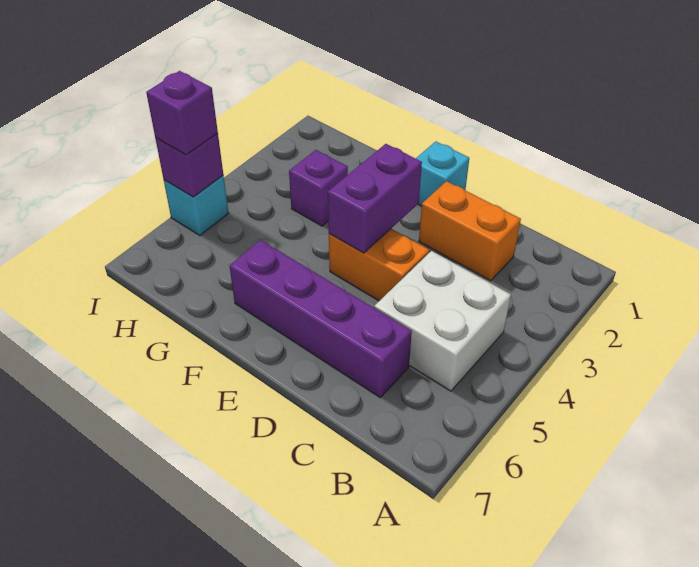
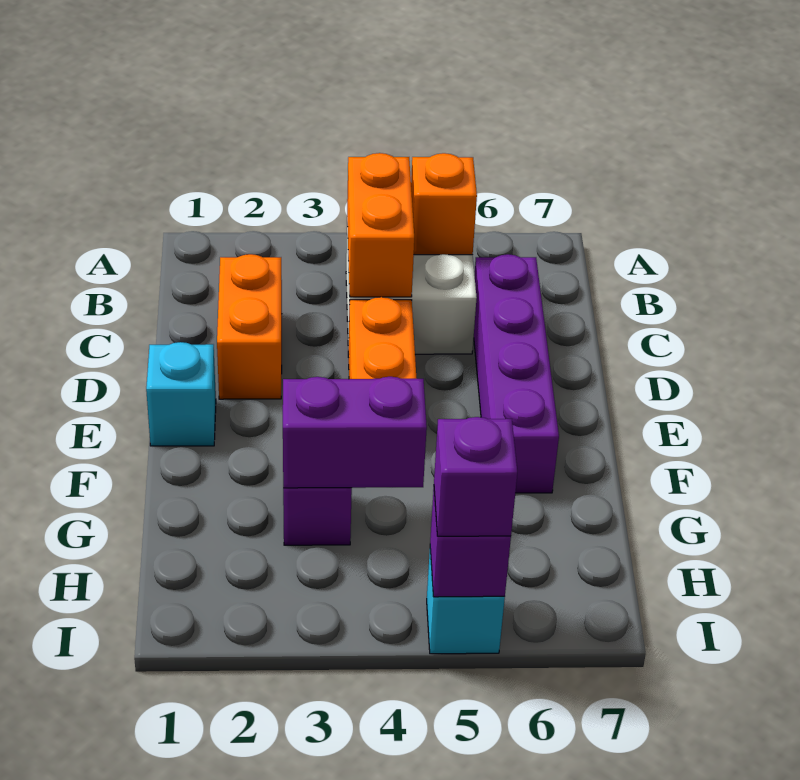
none -> orange 1x2 brick [347,153,414,297]
none -> orange 1x1 brick [411,153,477,255]
purple 1x2 brick [328,144,422,253] -> purple 1x2 brick moved to [283,377,427,488]

